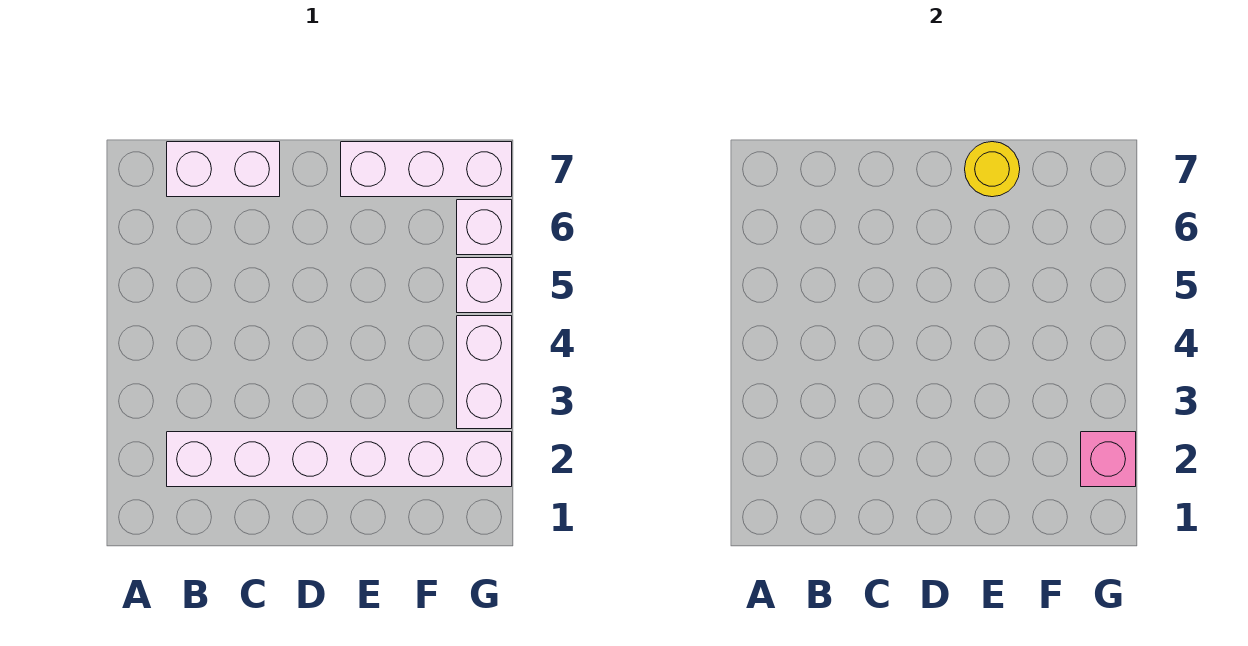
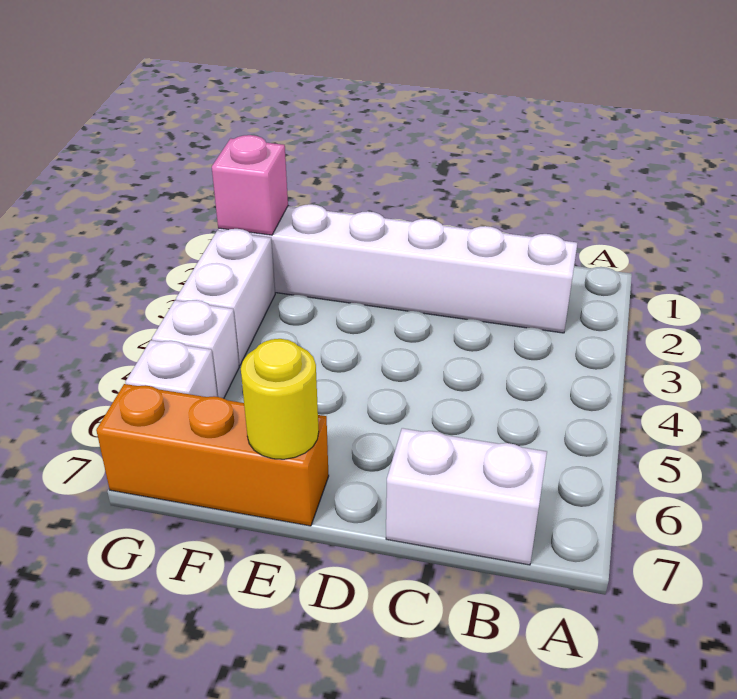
white 1x3 brick [341,142,512,197] -> orange 1x3 brick [96,384,329,526]

